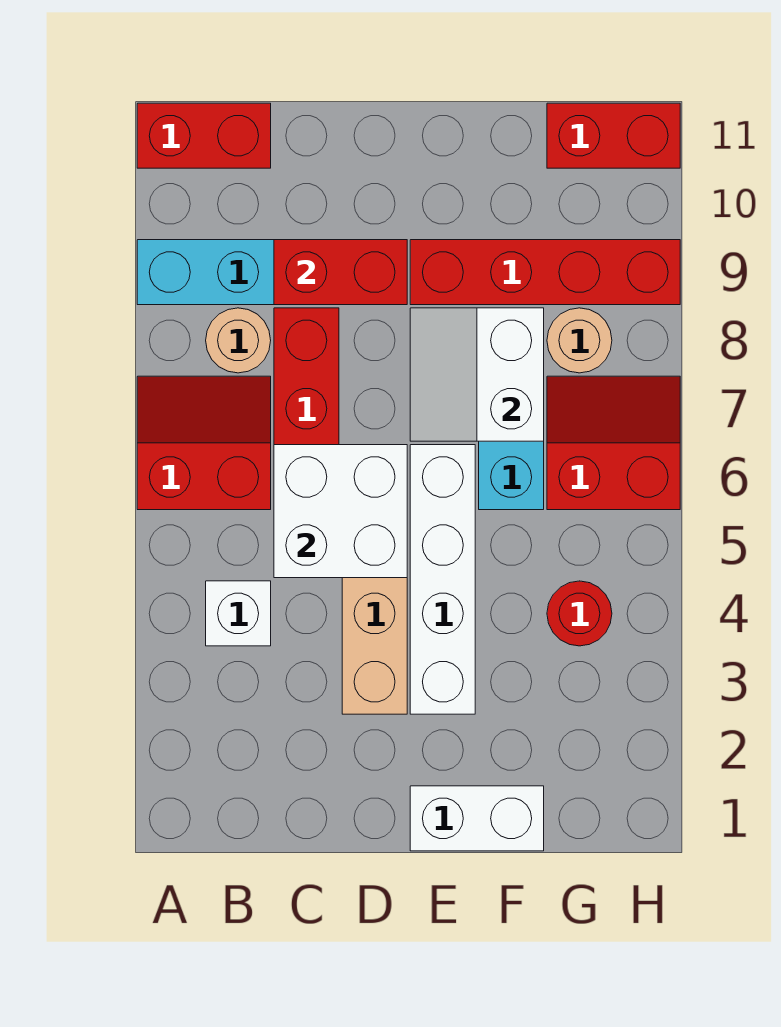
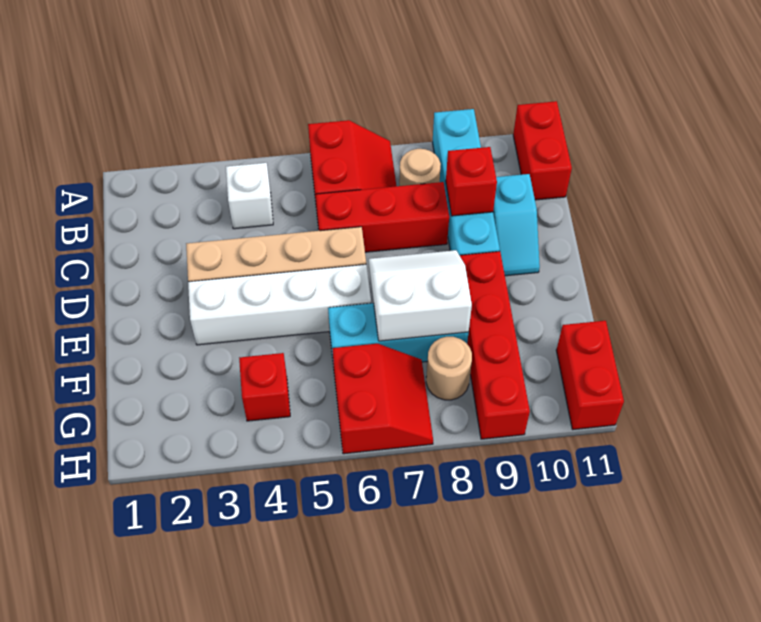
white 2x2 brick [274,445,407,578] -> none
red 1x2 brick [274,240,407,305] -> red 1x1 brick [446,147,497,216]
none -> cyan 1x2 slope [493,174,540,276]
white 1x2 brick [410,786,544,851] -> none
red 1x1 round brick [547,581,612,646] -> red 1x1 brick [239,353,290,421]

